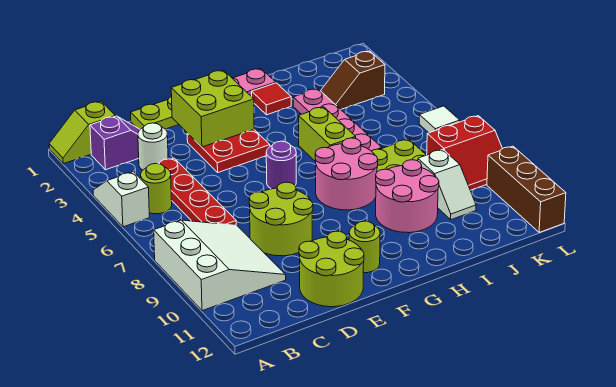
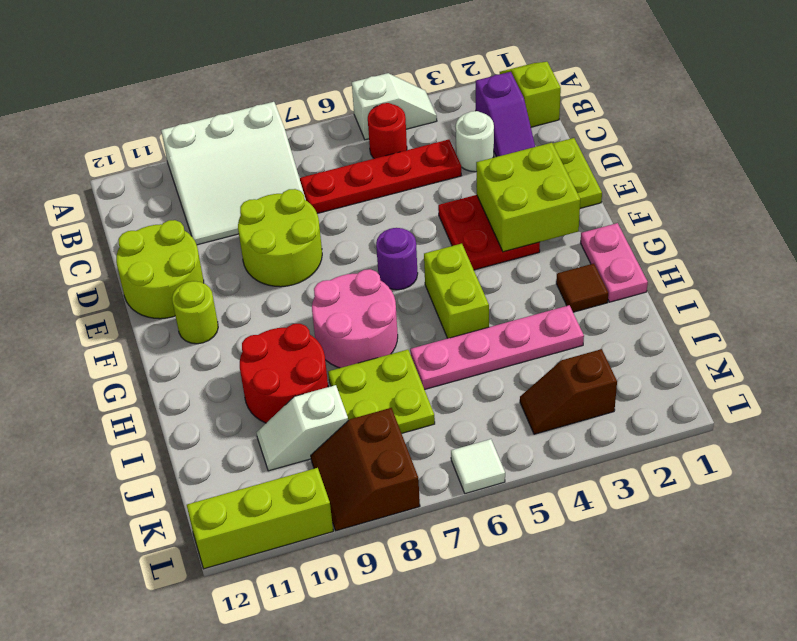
lime 1x1 round brick [141,163,172,214] -> red 1x1 round brick [368,103,407,159]
red 1x1 tile [252,83,291,115] -> brown 1x1 tile [556,264,608,312]
lime 1x2 brick [299,107,356,162] -> lime 1x2 brick turned to [424,244,489,338]
pink 2x2 round brick [376,160,439,233] -> red 2x2 round brick [240,324,328,423]
brown 1x2 slope [321,51,385,109] -> brown 1x2 slope turned to [520,349,617,434]
red 2x2 slope [427,116,502,190] -> brown 2x2 slope [311,408,420,531]
brown 1x3 brick [487,146,566,232] -> lime 1x3 brick [187,468,333,569]

